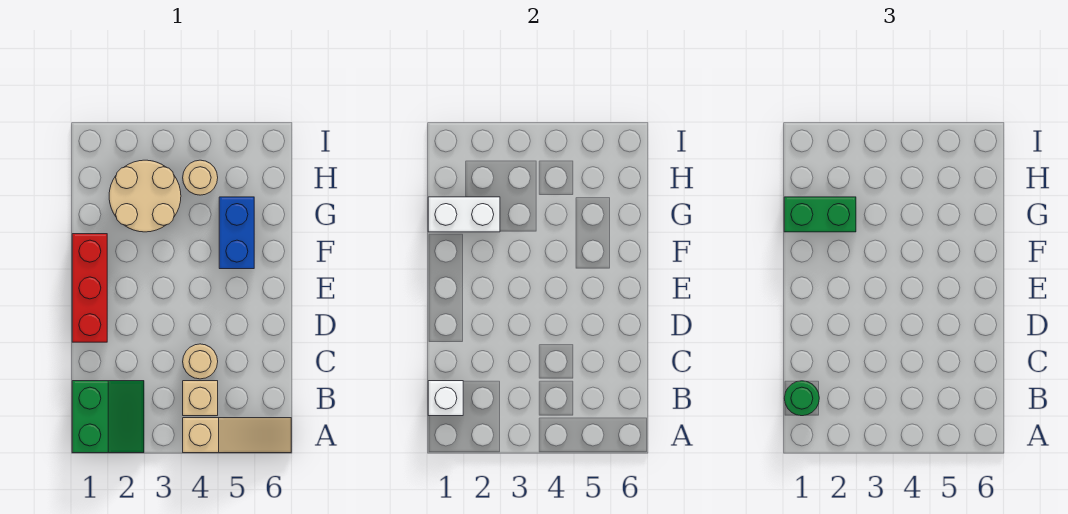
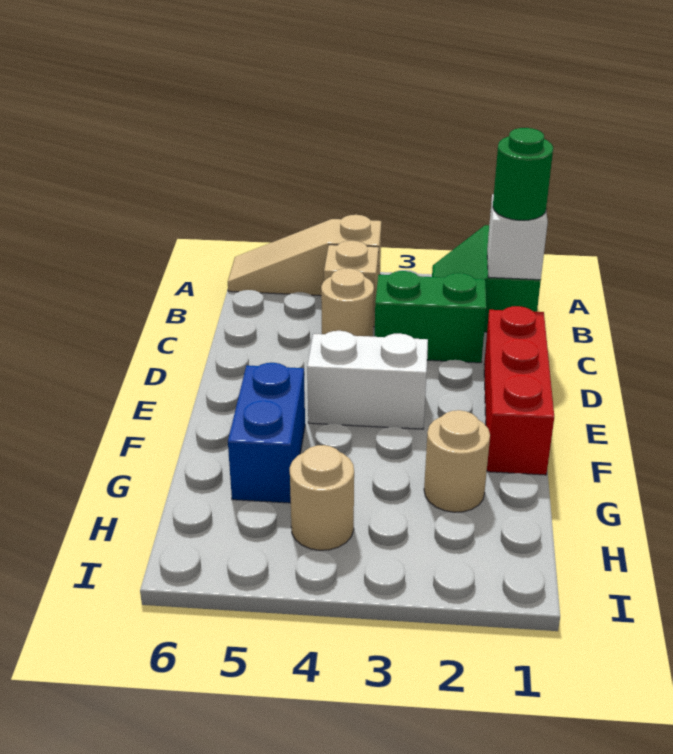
white 1x2 brick [428,197,500,232] -> white 1x2 brick moved to [307,331,428,429]
green 1x2 brick [784,197,856,232] -> green 1x2 brick moved to [374,271,486,363]
tan 2x2 round brick [109,160,181,232] -> tan 1x1 round brick [424,410,490,512]

